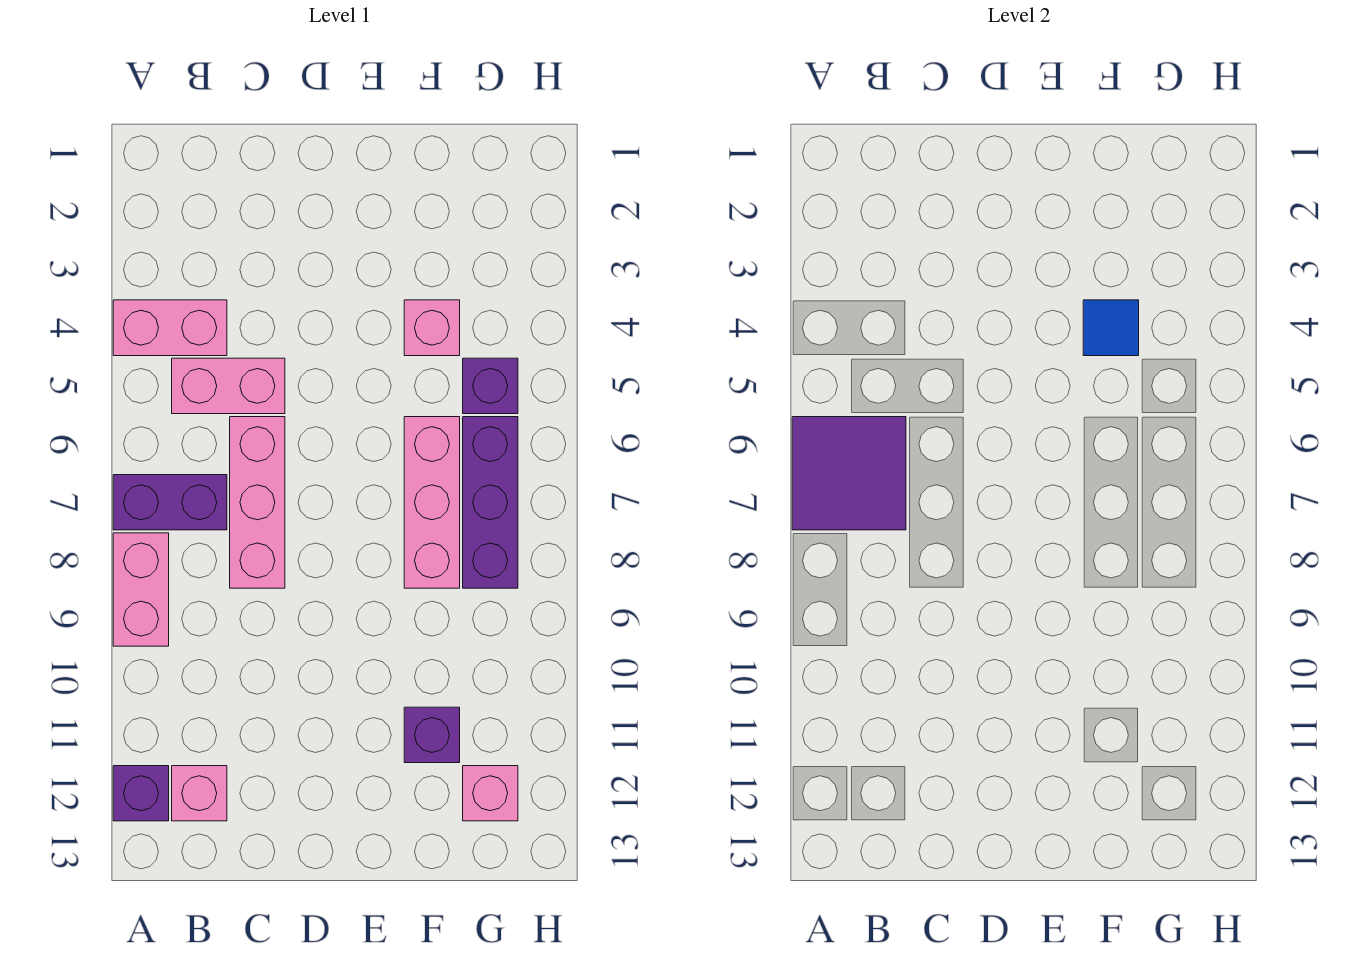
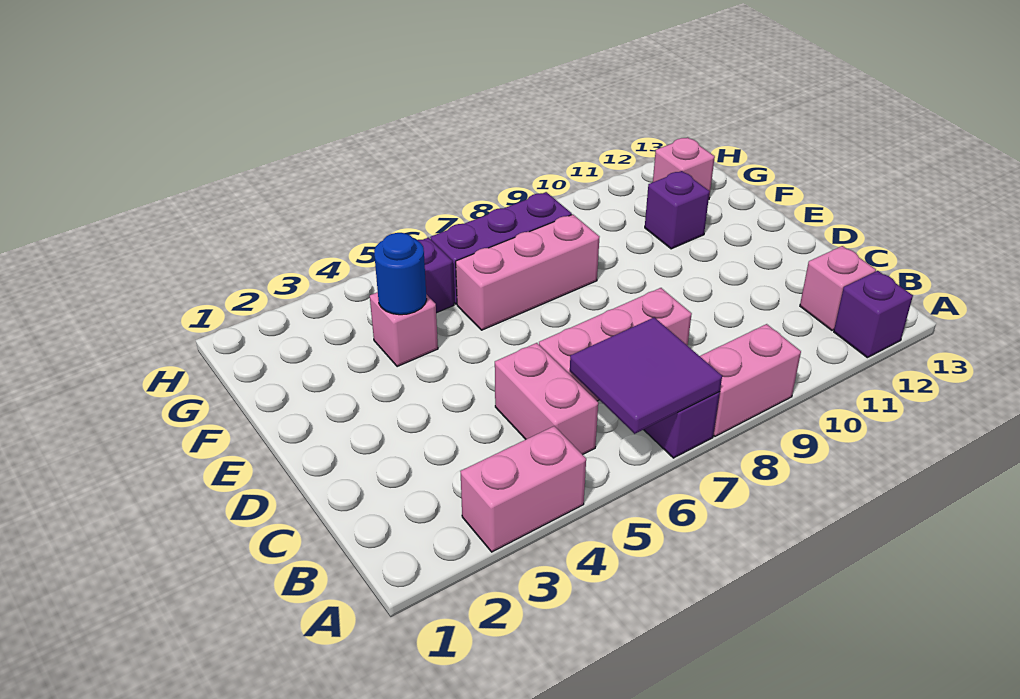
pink 1x2 brick [113,300,227,356] -> pink 1x2 brick turned to [460,426,586,552]
blue 1x1 tile [1083,300,1139,356] -> blue 1x1 round brick [374,233,427,315]

